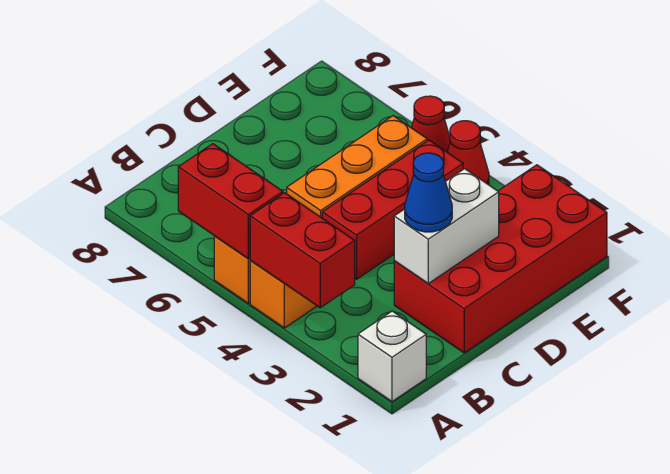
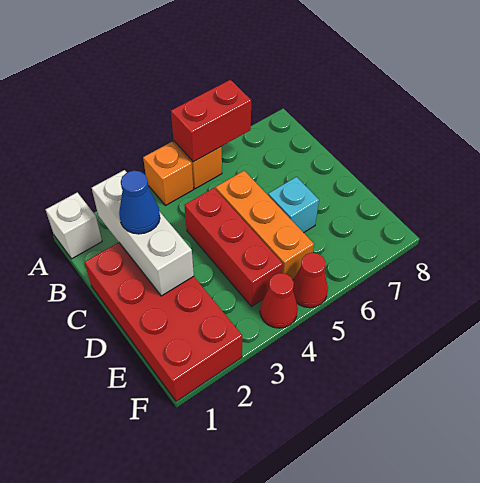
red 1x2 brick [250,193,355,308] -> none
white 1x2 brick [394,169,499,283] -> white 1x3 brick [92,170,194,296]
none -> cyan 1x1 brick [268,177,319,233]

